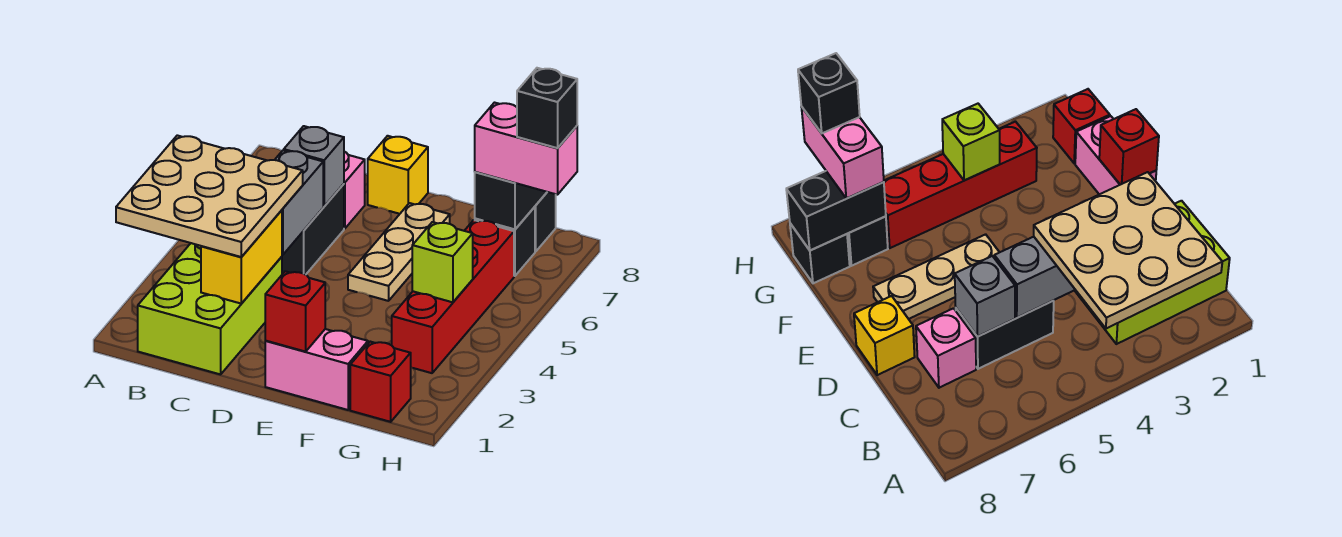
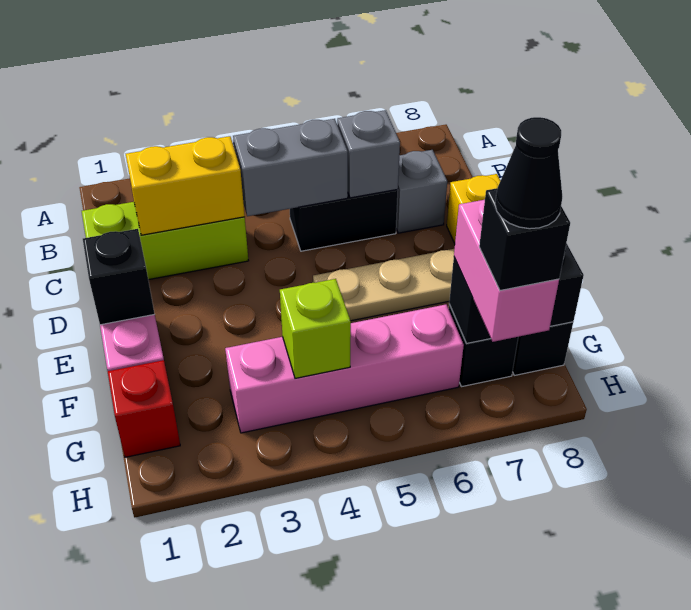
tan 3x3 plate [116,135,303,257] -> none
lime 2x3 brick [138,243,282,374] -> lime 1x3 brick [82,202,249,280]
pink 1x1 brick [344,152,365,229] -> grey 1x1 brick [396,150,447,233]
red 1x1 brick [265,271,325,352] -> black 1x1 brick [83,229,154,325]
red 1x4 brick [392,220,514,373] -> pink 1x4 brick [225,304,464,433]
none -> black 1x1 cone [495,117,562,229]

